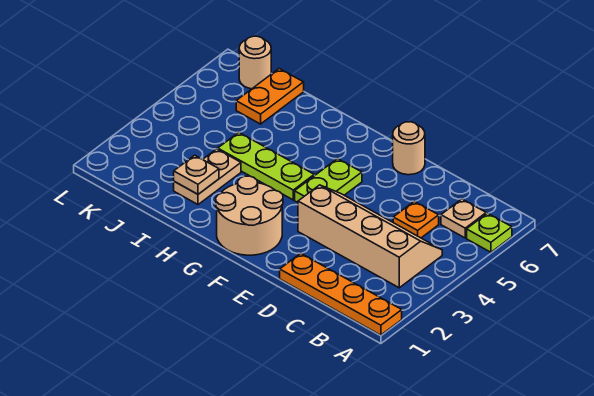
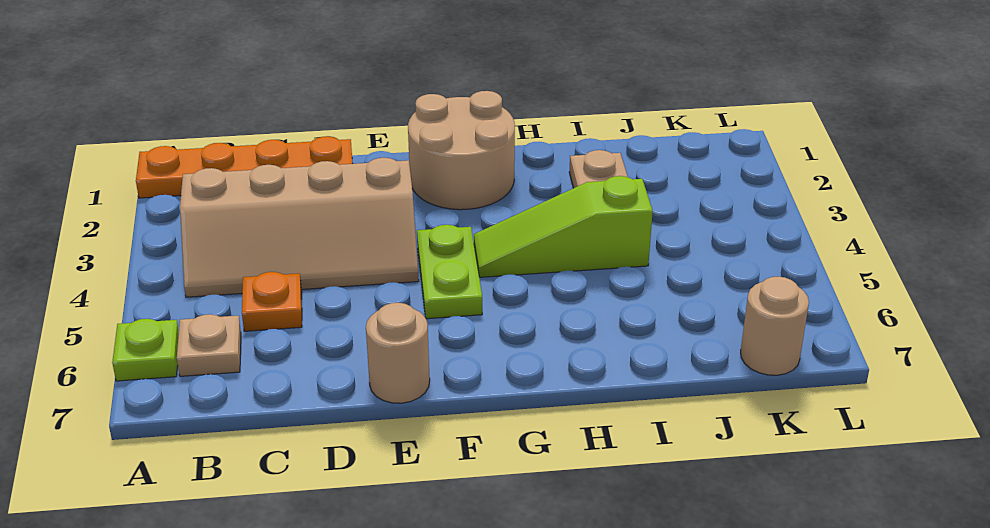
lime 1x3 plate [218,132,315,200] -> lime 1x3 slope [474,176,653,277]
tan 1x1 plate [174,155,219,194] -> none
orange 1x2 plate [236,69,304,124] -> none

